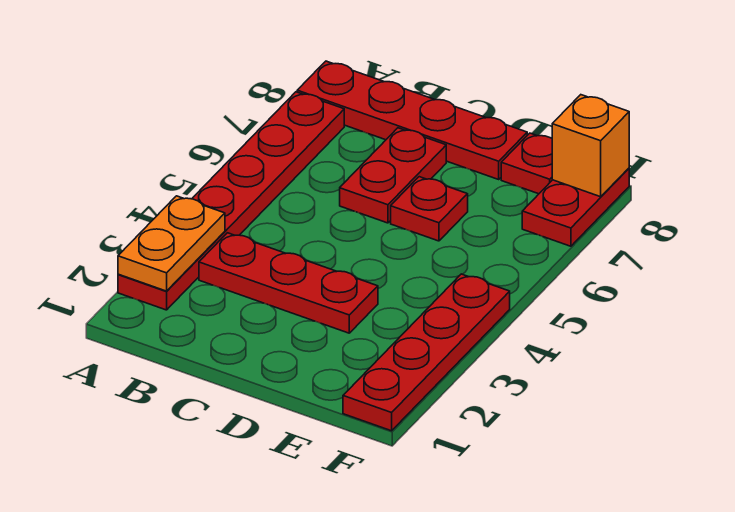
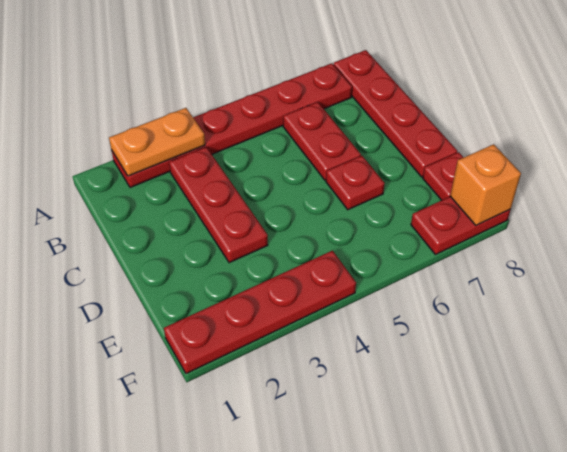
red 1x2 plate [340,128,446,223] -> red 1x2 plate turned to [283,102,361,180]

